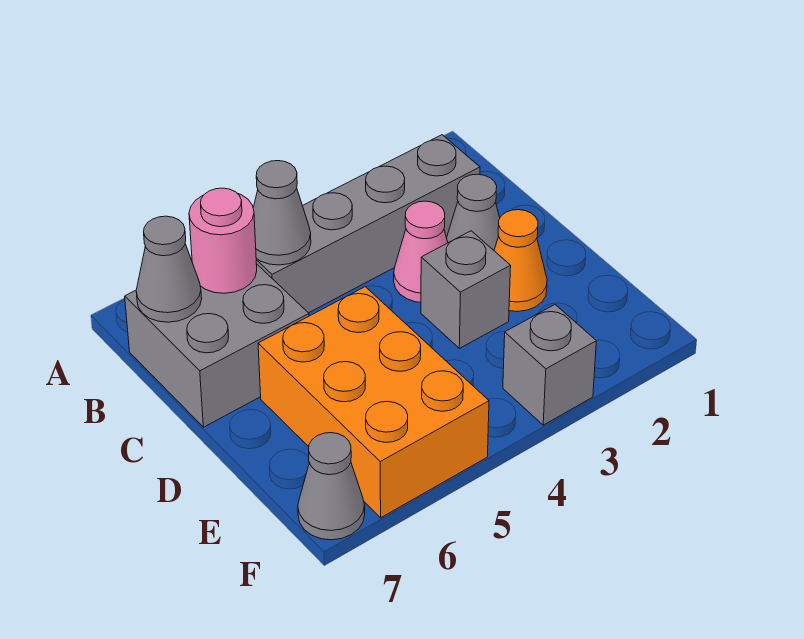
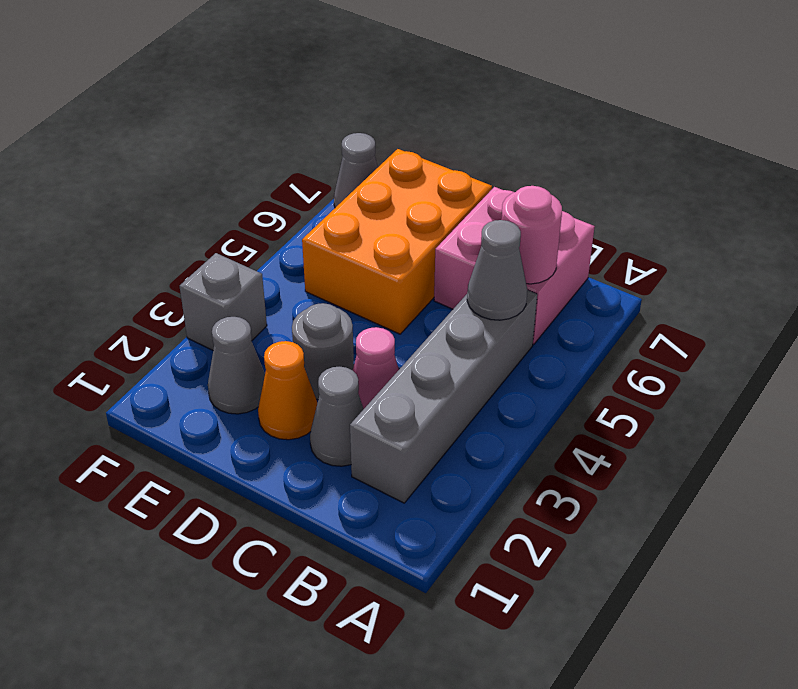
grey 2x2 brick [125,264,309,427] -> pink 2x2 brick [434,187,595,344]
grey 1x1 cone [136,216,202,322] -> grey 1x1 cone moved to [208,317,265,414]
grey 1x1 brick [421,231,511,348] -> grey 1x1 round brick [292,303,354,400]
orange 2x3 brick [258,287,489,518] -> orange 2x3 brick turned to [302,149,492,334]

